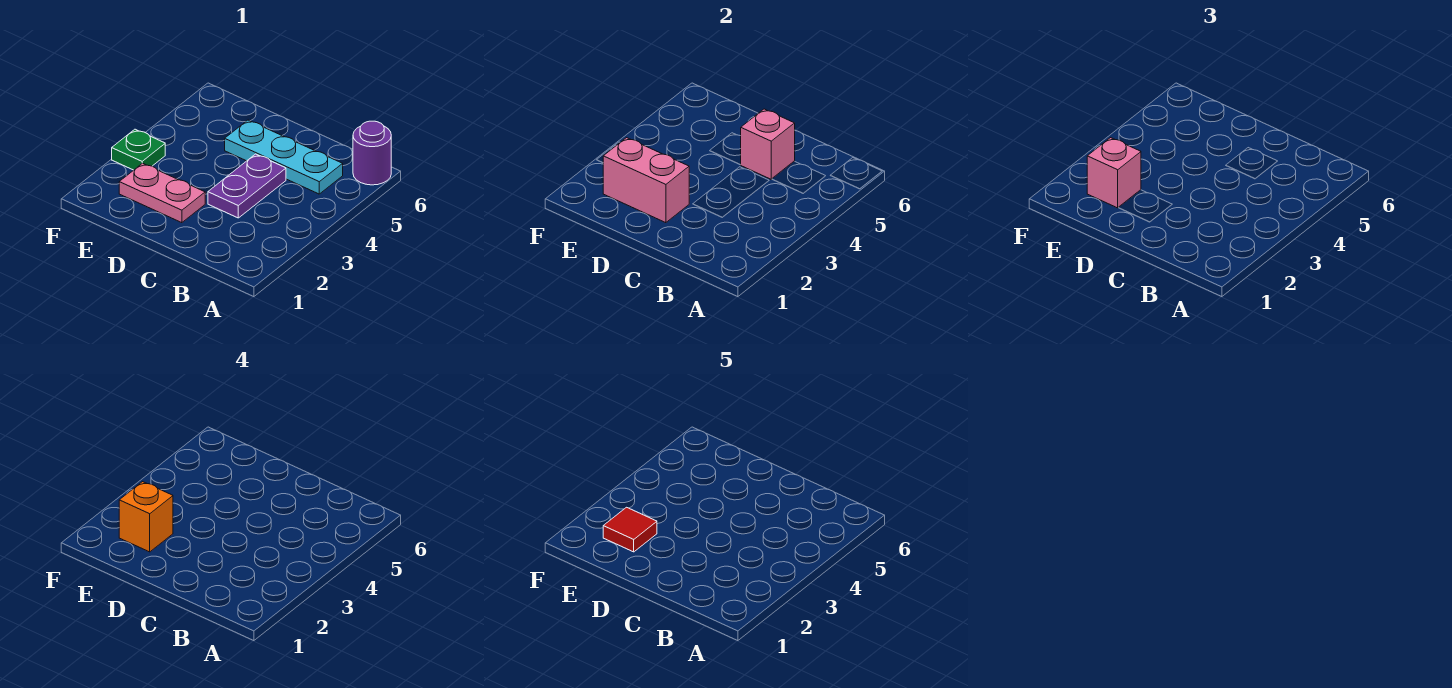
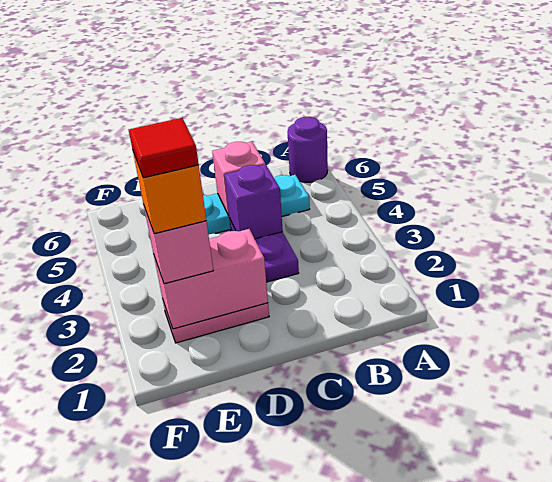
none -> purple 1x1 brick [224,164,283,239]
green 1x1 plate [112,129,165,170] -> none

